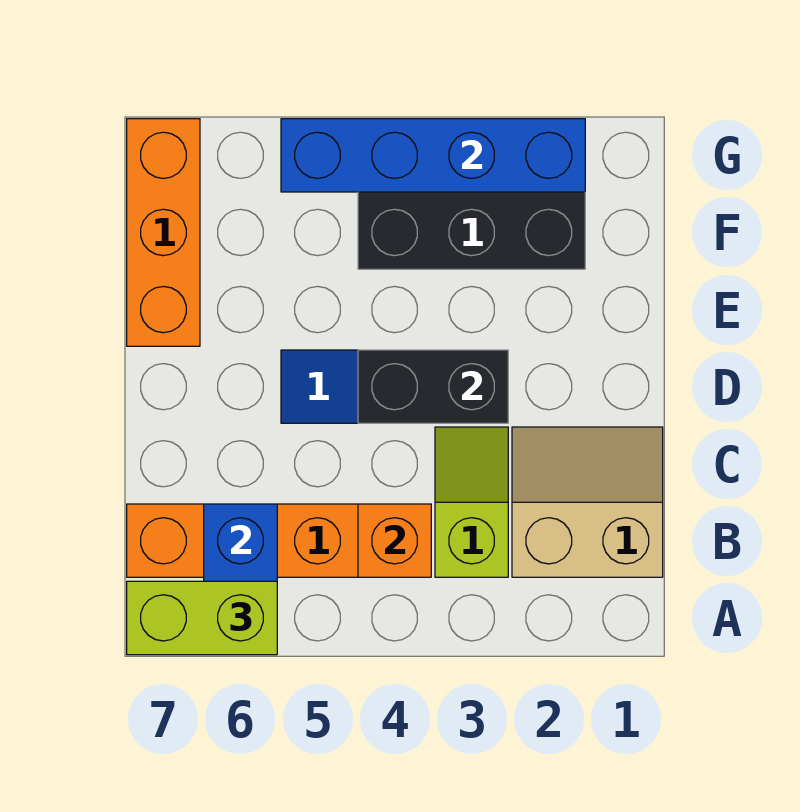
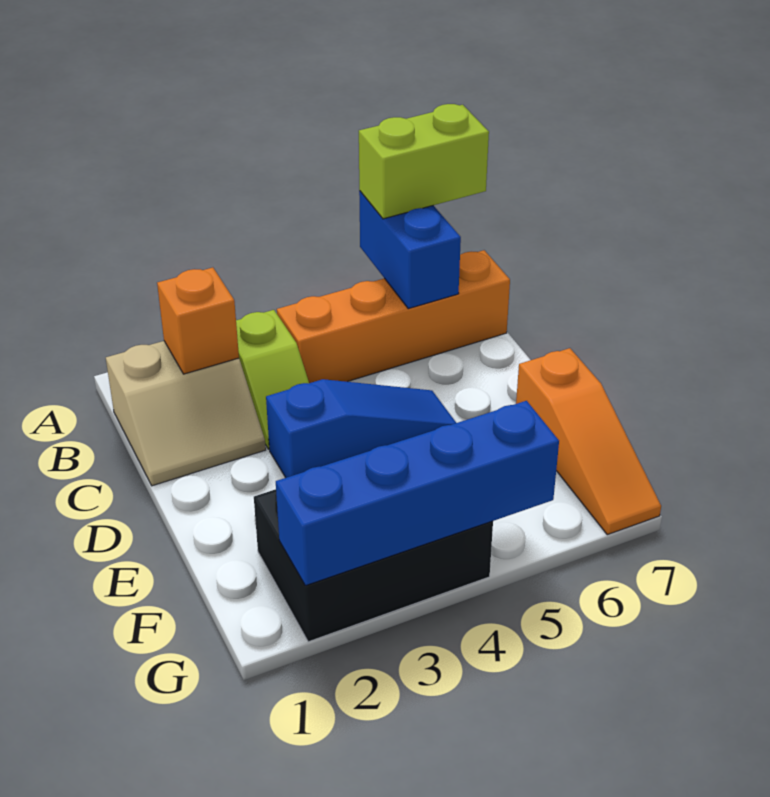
orange 1x1 brick [358,504,431,577] -> orange 1x1 brick moved to [157,267,239,374]
black 1x2 brick [358,350,508,423] -> none
orange 1x3 brick [127,119,200,346] -> orange 1x3 slope [516,348,661,535]

